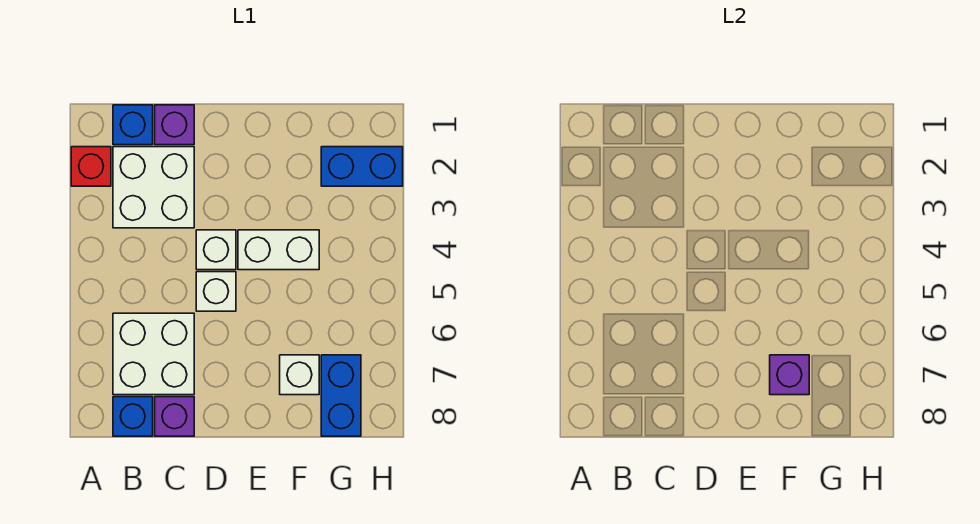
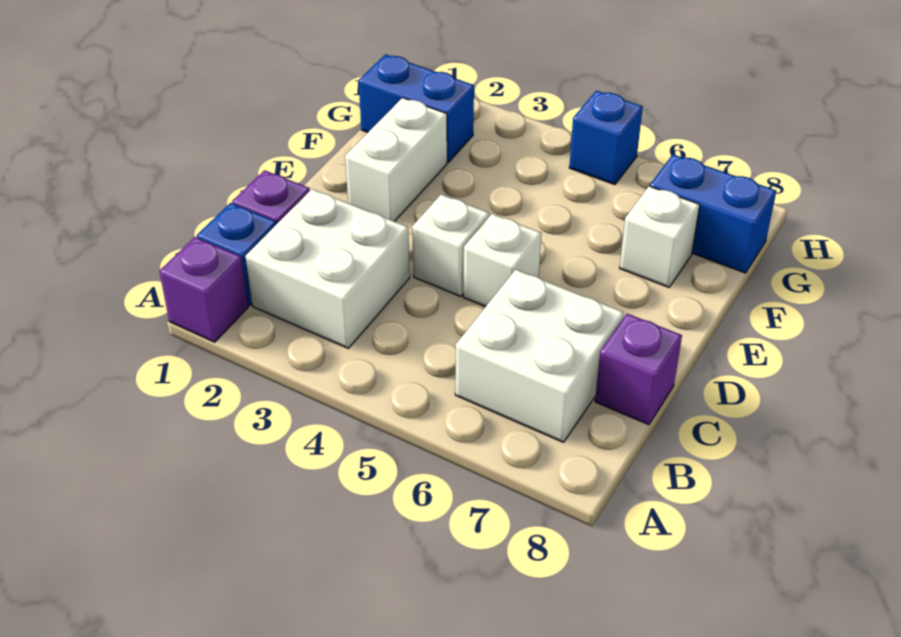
red 1x1 brick [71,147,111,186] -> none
blue 1x1 brick [113,397,153,436] -> blue 1x1 brick moved to [569,91,643,185]
white 1x2 brick [238,230,319,270] -> white 1x2 brick moved to [345,98,447,222]
purple 1x1 brick [770,355,809,395] -> purple 1x1 brick moved to [159,237,248,342]
blue 1x2 brick [321,147,403,186] -> blue 1x2 brick turned to [359,54,474,162]

